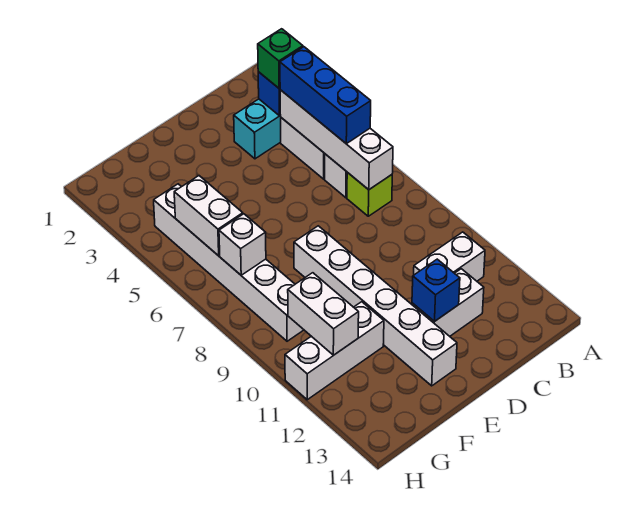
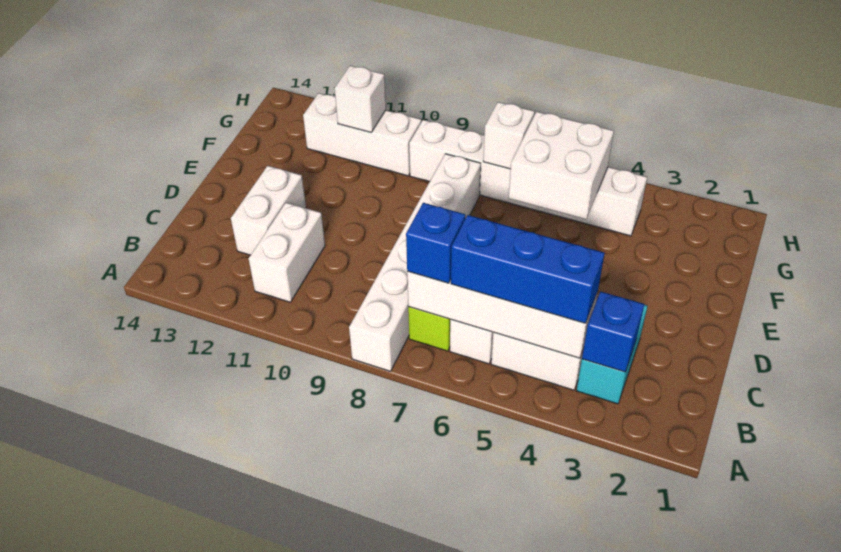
green 1x1 brick [258,29,303,88] -> none
blue 1x1 brick [412,259,460,322] -> blue 1x1 brick moved to [406,203,465,283]
white 1x6 brick [294,226,457,386] -> white 1x6 brick turned to [349,154,481,371]
white 1x3 brick [285,302,384,400] -> white 1x3 brick turned to [303,93,421,176]
white 1x2 brick [174,176,243,256] -> white 2x2 brick [509,112,614,219]
white 1x2 brick [288,273,359,355] -> white 1x1 brick [335,66,386,132]

